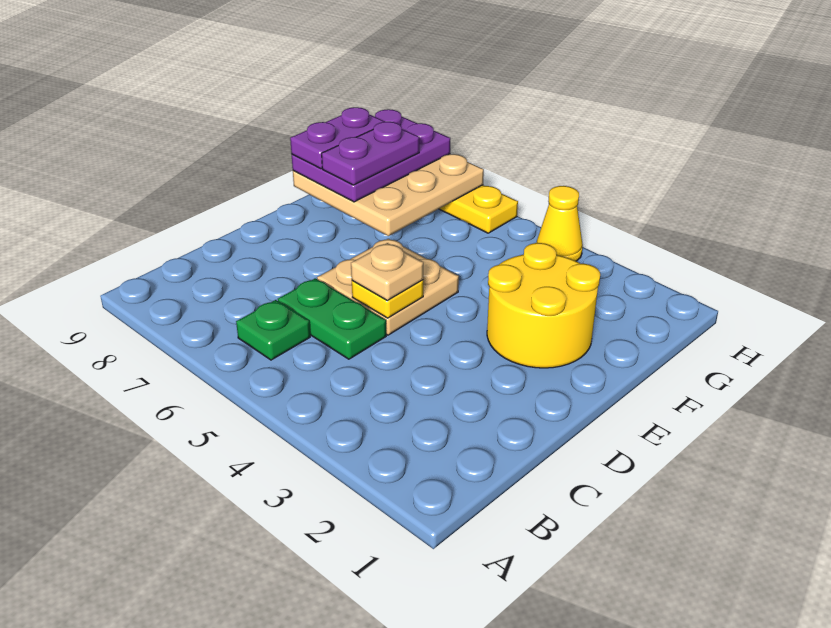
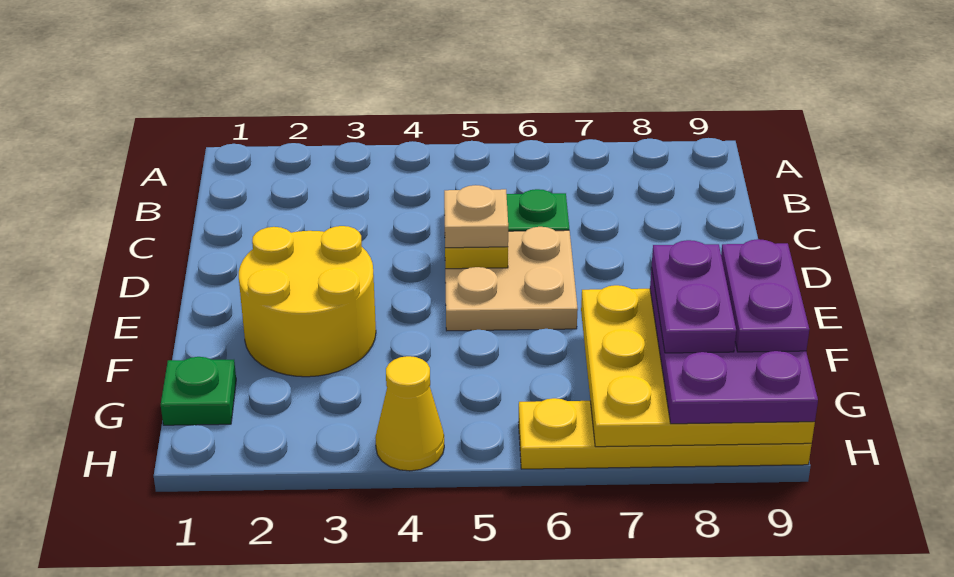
green 1x1 plate [236,300,310,360] -> green 1x1 plate moved to [161,357,236,425]
tan 3x3 plate [293,154,484,236] -> yellow 3x3 plate [581,285,815,447]

